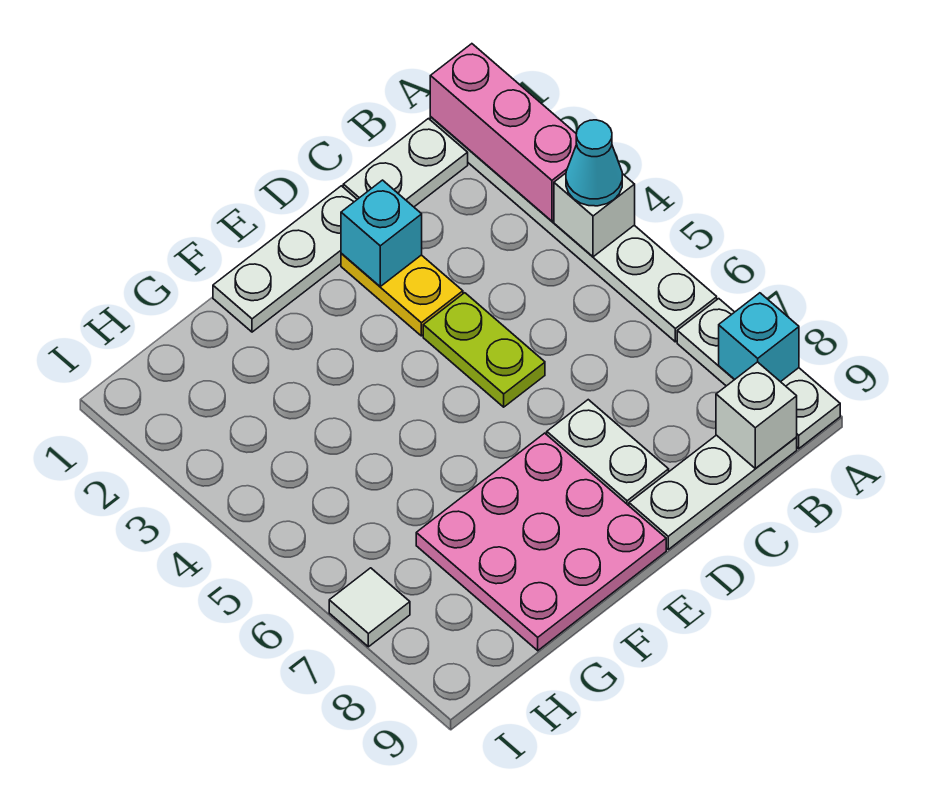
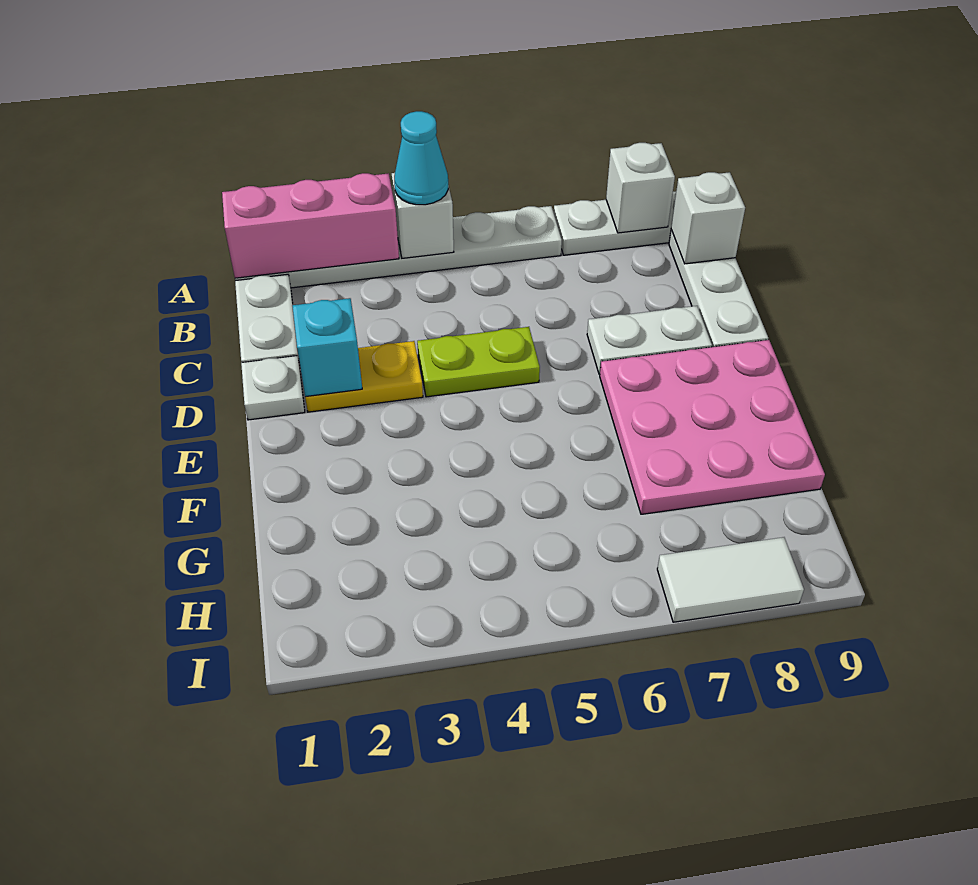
cyan 1x1 brick [719,293,799,382] -> white 1x1 brick [606,143,675,233]
white 1x3 plate [213,186,357,332] -> white 1x1 plate [241,356,305,420]
white 1x1 tile [329,568,410,647] -> white 1x2 tile [657,537,804,622]

